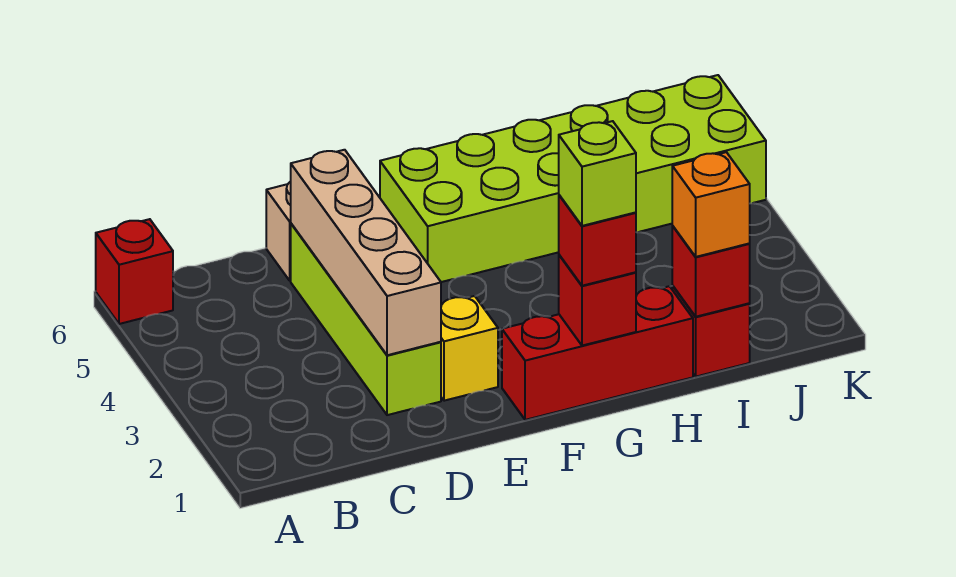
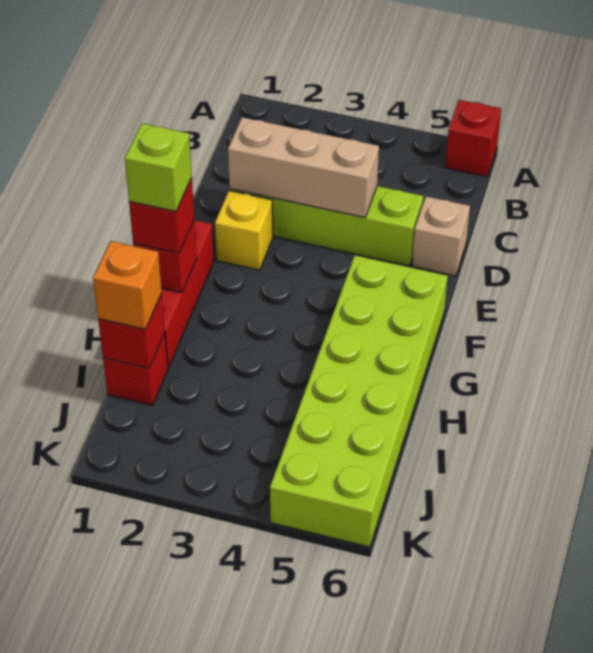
tan 1x4 brick [291,150,441,355] -> tan 1x3 brick [228,117,379,218]

